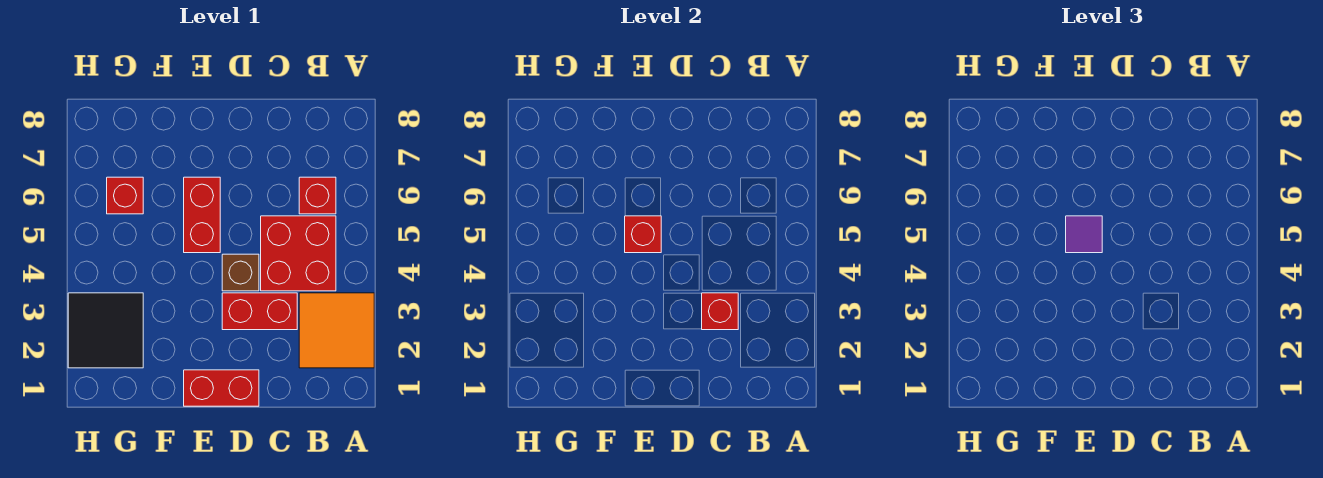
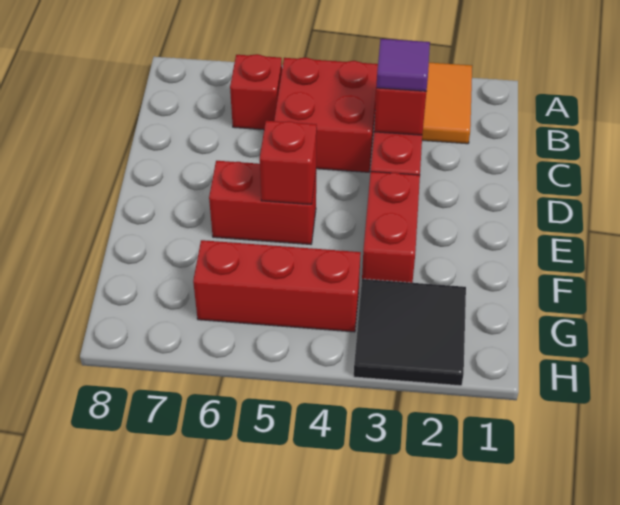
red 1x2 brick [184,370,259,406] -> red 1x2 brick moved to [362,172,420,283]
brown 1x1 brick [222,254,259,291] -> none
purple 1x1 tile [1066,216,1102,253] -> purple 1x1 tile moved to [376,39,430,91]
red 1x1 brick [107,177,143,214] -> red 1x3 brick [193,240,361,332]

